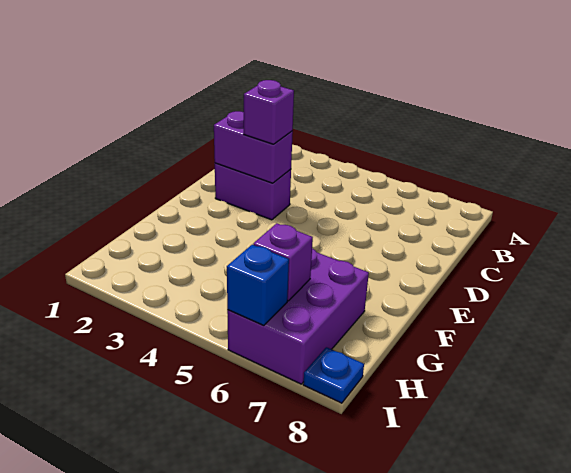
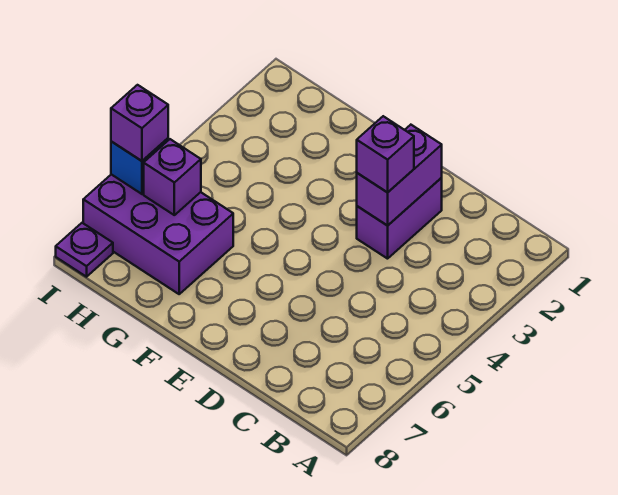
none -> purple 1x1 brick [111,85,168,161]
blue 1x1 plate [303,347,364,403] -> purple 1x1 plate [56,223,113,277]

